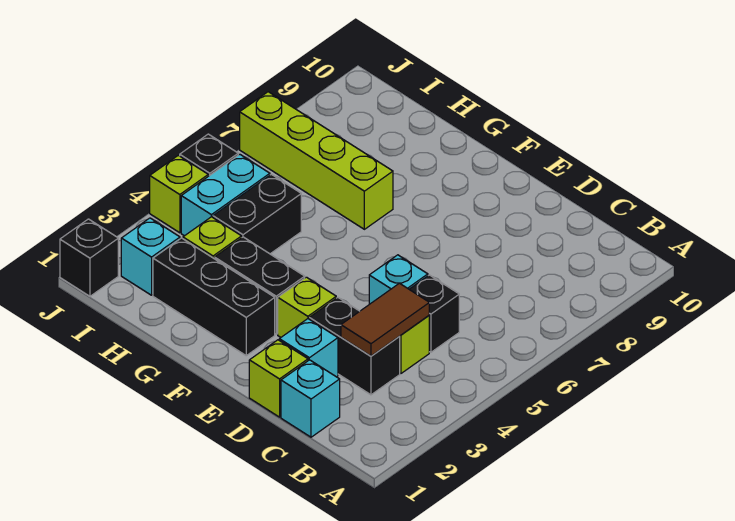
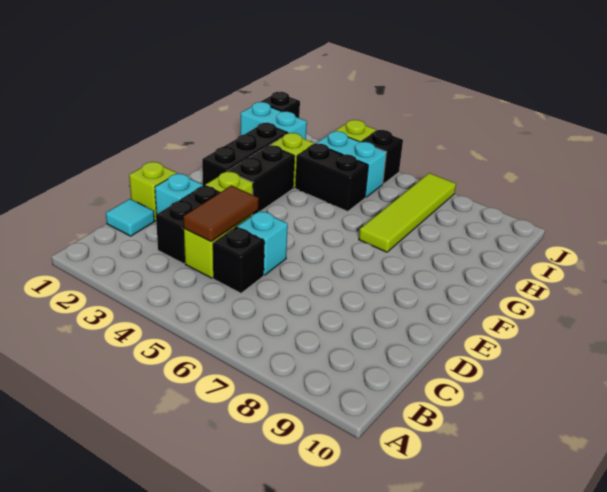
cyan 1x1 brick [281,360,340,437] -> cyan 1x1 tile [106,199,154,236]
brown 1x2 tile [341,283,429,356] -> brown 1x2 tile turned to [183,186,259,242]
lime 1x4 brick [240,92,393,229] -> lime 1x4 tile [359,173,456,252]
cyan 1x1 brick [121,218,180,295] -> cyan 1x2 brick [240,102,307,139]

